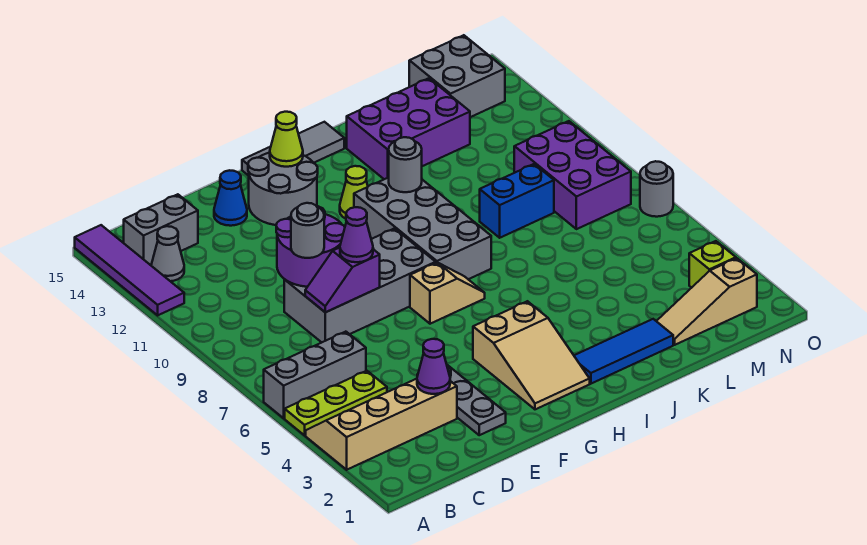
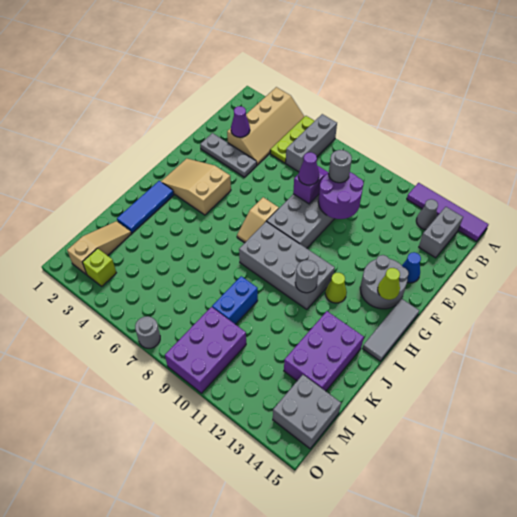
purple 2x3 brick [514,121,631,229] -> purple 2x3 brick turned to [165,307,246,393]

